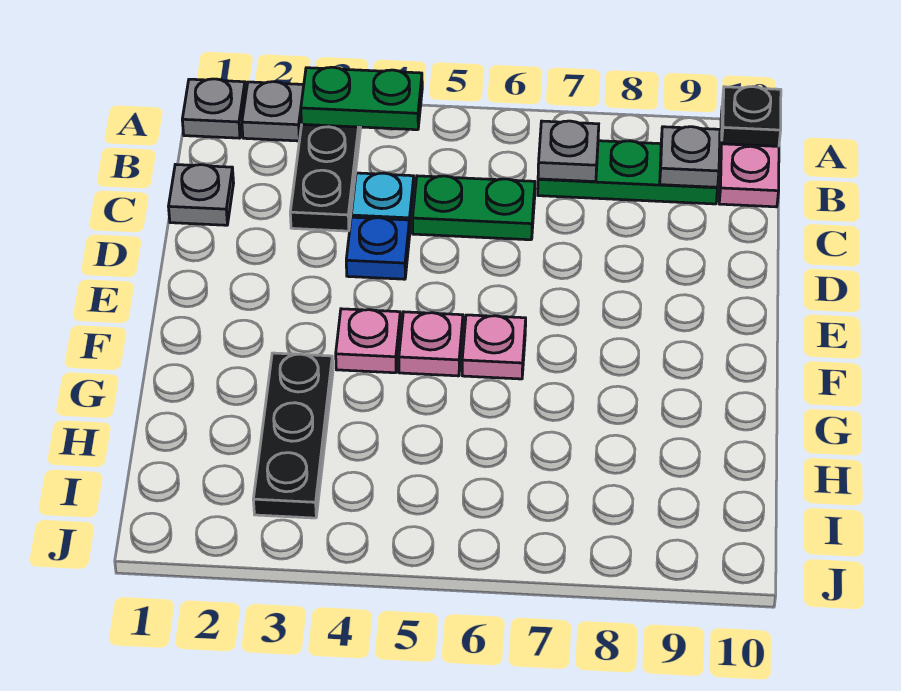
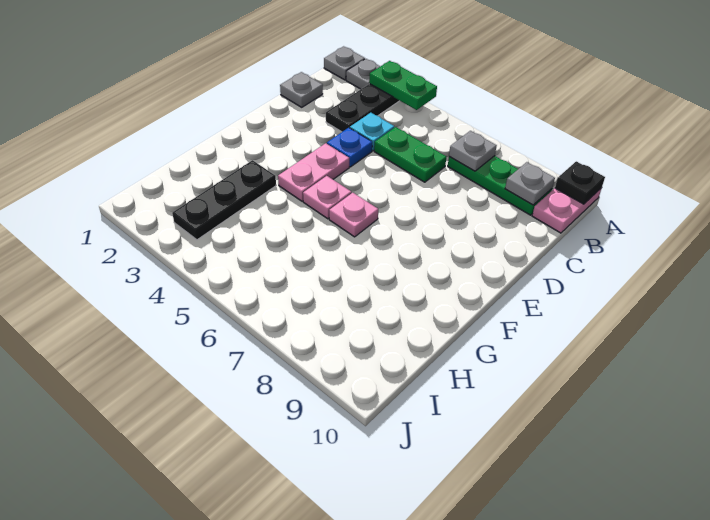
pink 1x1 plate [336,309,401,373] -> pink 1x2 plate [278,143,349,201]

